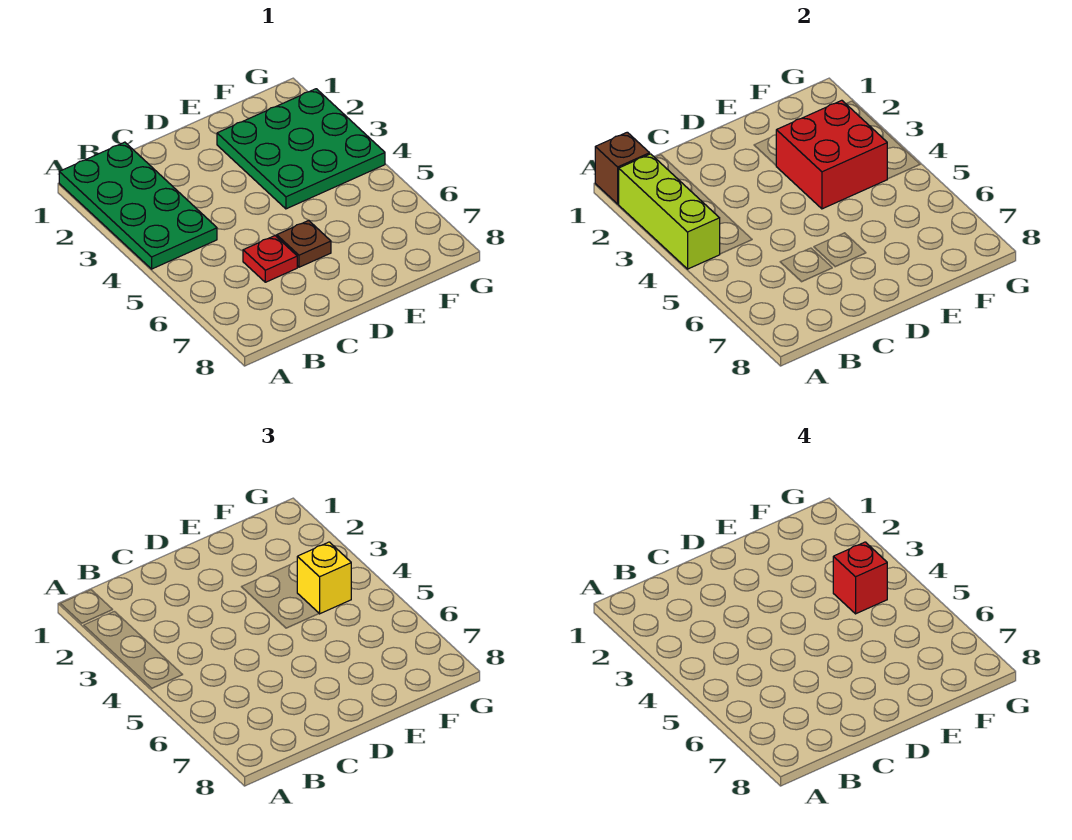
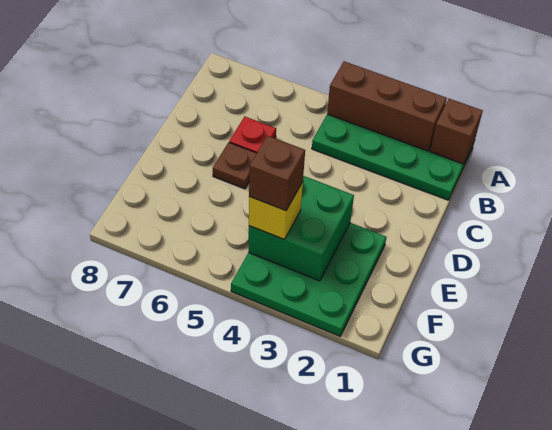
lime 1x3 brick [618,154,720,269] -> brown 1x3 brick [327,61,447,151]
red 2x2 brick [776,100,887,209] -> green 2x2 brick [248,176,354,281]
red 1x1 brick [833,542,887,614] -> brown 1x1 brick [249,136,305,211]

